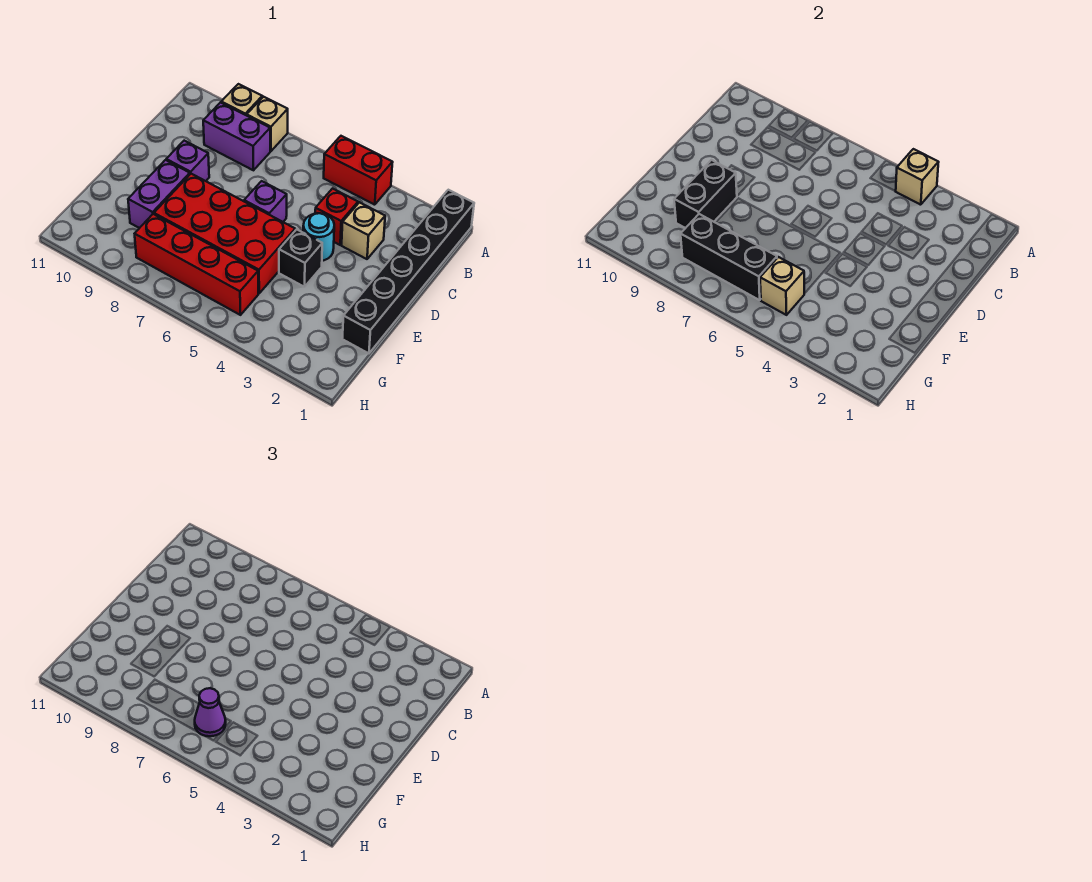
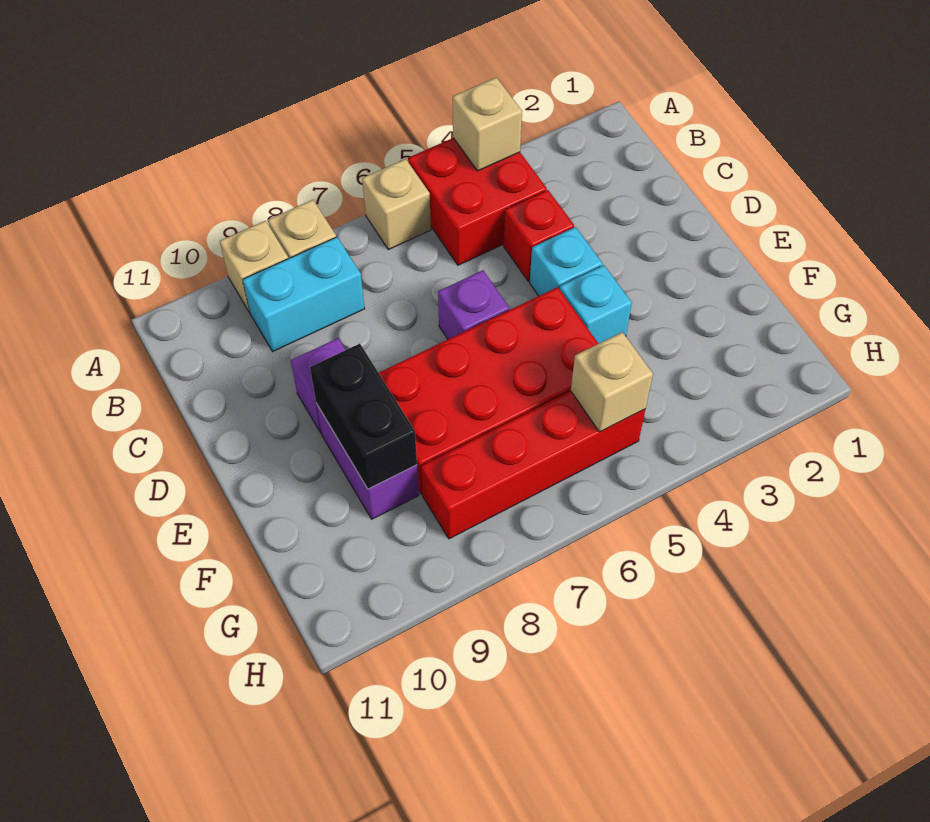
black 1x6 brick [342,190,474,353] -> none
red 1x2 brick [324,136,393,205] -> red 2x2 brick [408,138,547,265]
purple 1x2 brick [203,103,270,170] -> cyan 1x2 brick [243,237,364,352]
tan 1x1 brick [342,202,385,259] -> tan 1x1 brick moved to [362,159,431,250]
cyan 1x1 round brick [303,213,334,261] -> cyan 1x1 brick [530,227,603,296]
black 1x1 brick [279,229,322,287] -> cyan 1x1 brick [560,265,632,344]
black 1x3 brick [681,214,777,300] -> none
purple 1x1 cone [195,688,226,736] -> none

